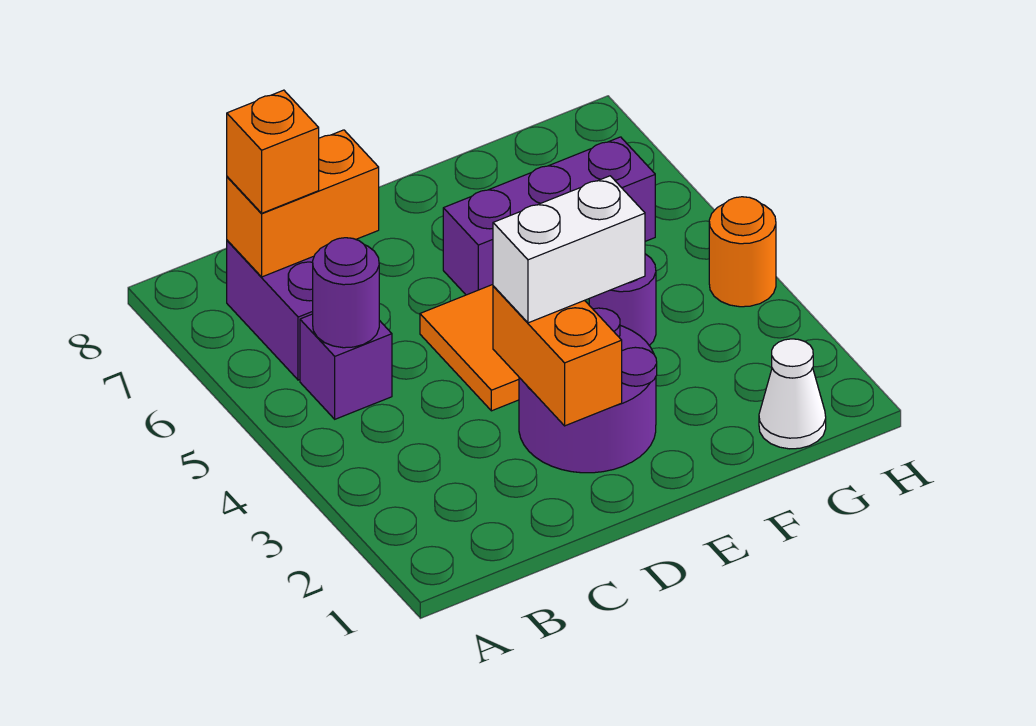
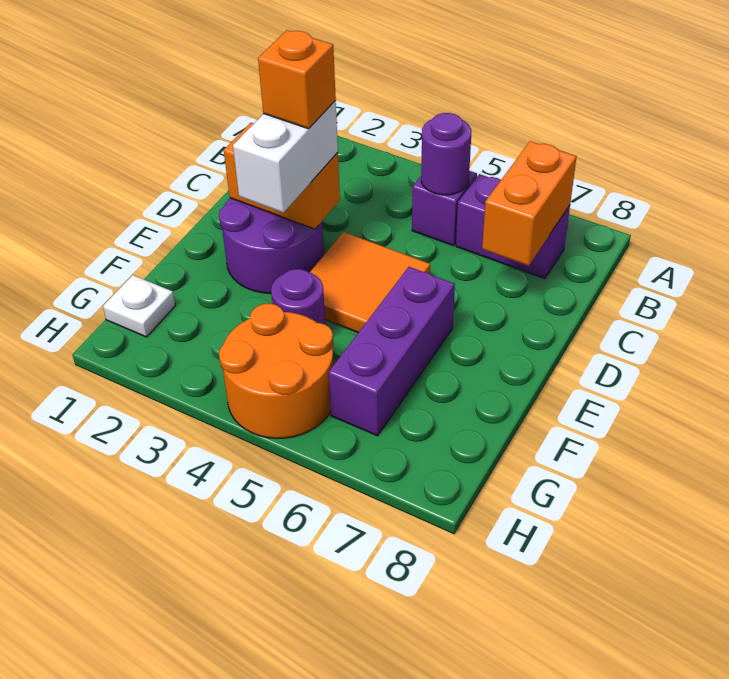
orange 1x1 brick [227,90,319,213] -> orange 1x1 brick moved to [258,30,336,129]
white 1x1 cone [759,339,826,449] -> white 1x1 plate [103,275,175,337]
orange 1x1 round brick [709,197,776,307] -> orange 2x2 round brick [219,304,334,438]

